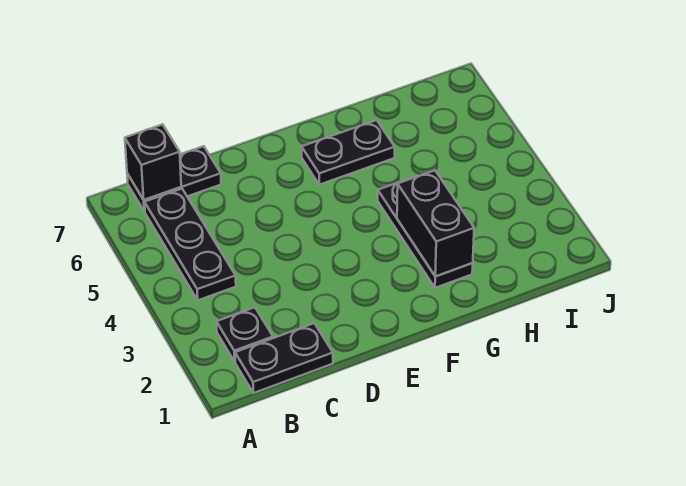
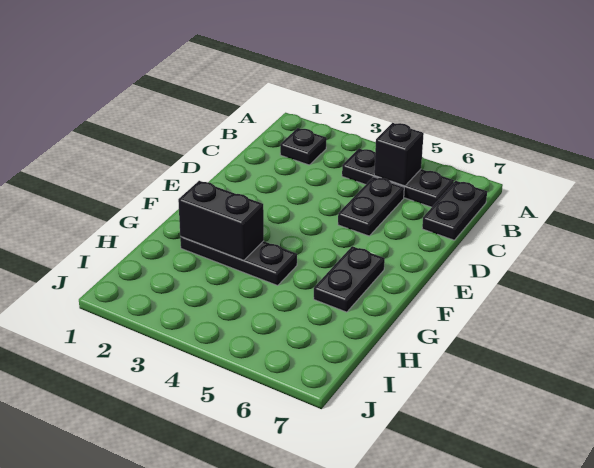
black 1x2 plate [235,323,333,393] -> black 1x2 plate moved to [338,177,404,236]
black 1x1 brick [125,124,181,200] -> black 1x1 brick moved to [374,123,424,186]

